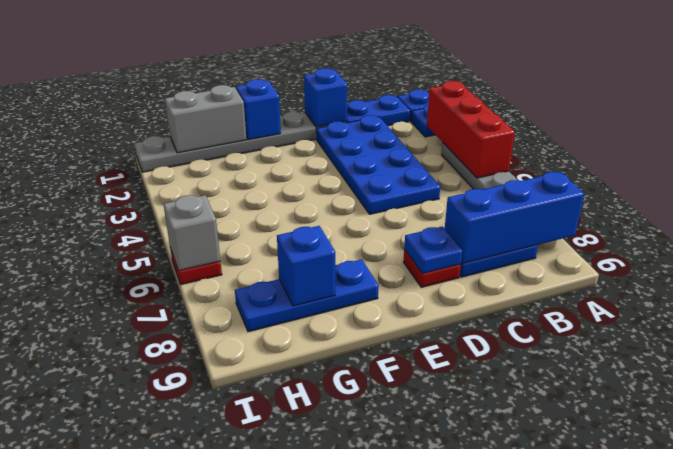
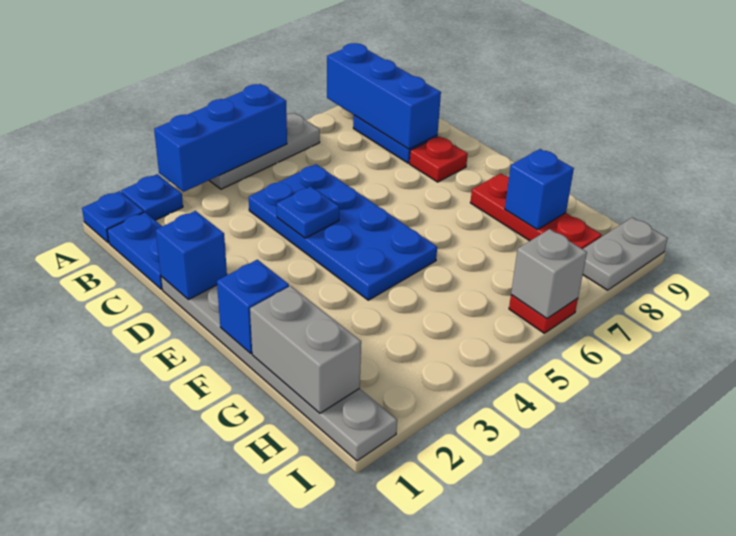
red 1x3 brick [427,81,515,178] -> blue 1x3 brick [154,84,287,192]
blue 2x4 plate [316,115,440,214] -> blue 2x4 plate turned to [249,164,437,300]
blue 1x1 plate [404,227,462,274] -> blue 1x1 plate moved to [277,186,339,238]
blue 1x3 plate [235,259,379,332] -> red 1x3 plate [470,174,602,249]
none -> grey 1x2 plate [583,217,668,290]

